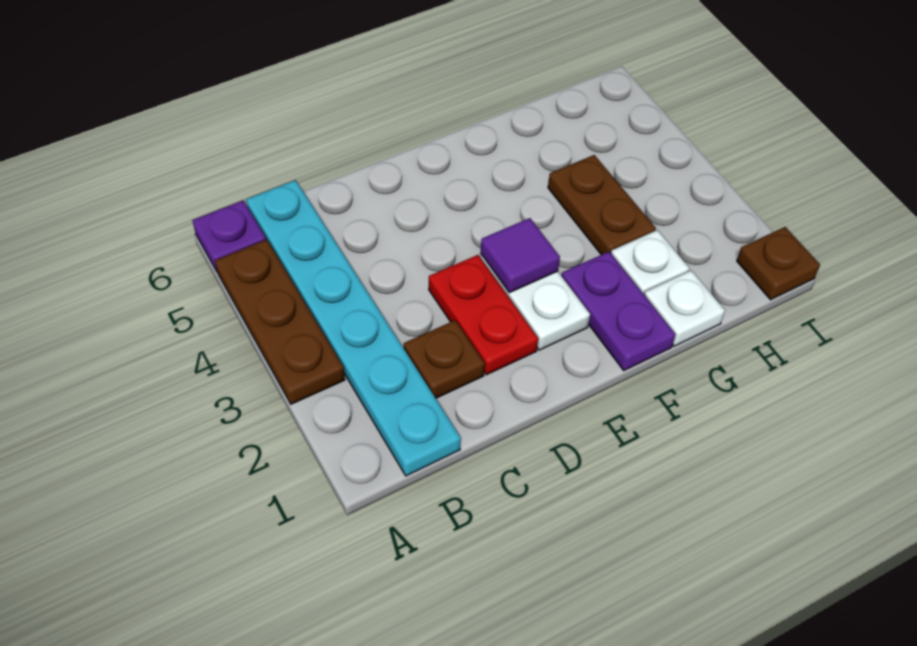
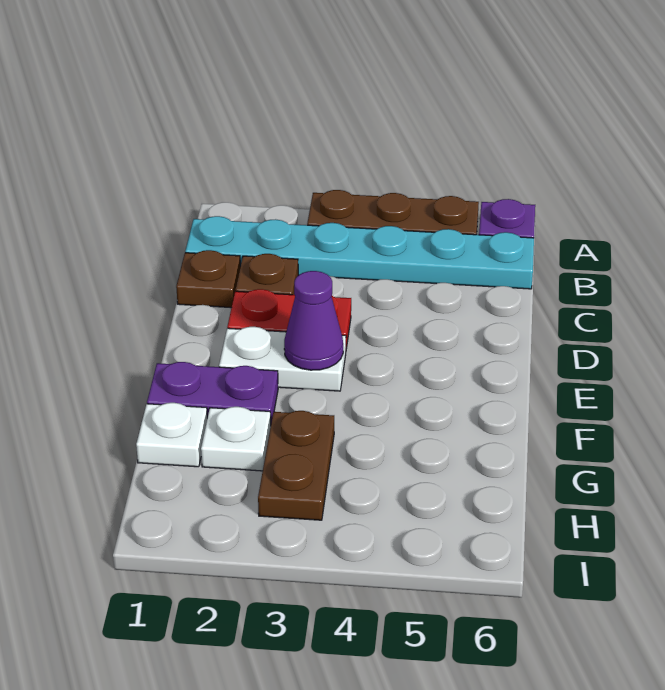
purple 1x1 tile [481,218,560,293] -> purple 1x1 cone [284,271,343,370]
brown 1x2 plate [548,155,656,255] -> brown 1x2 plate turned to [258,411,334,520]
brown 1x1 plate [737,227,820,300] -> brown 1x1 plate moved to [176,250,240,308]

